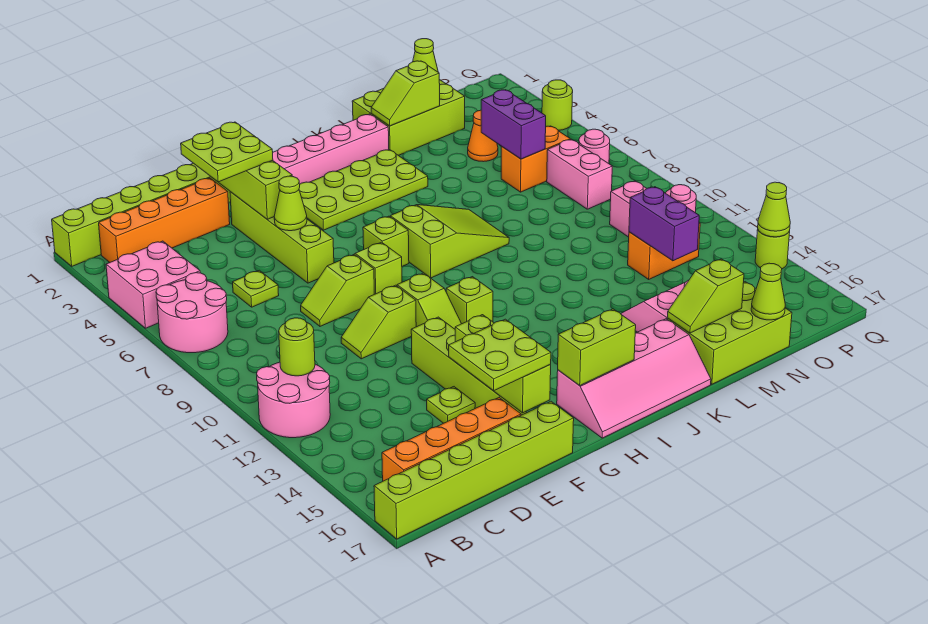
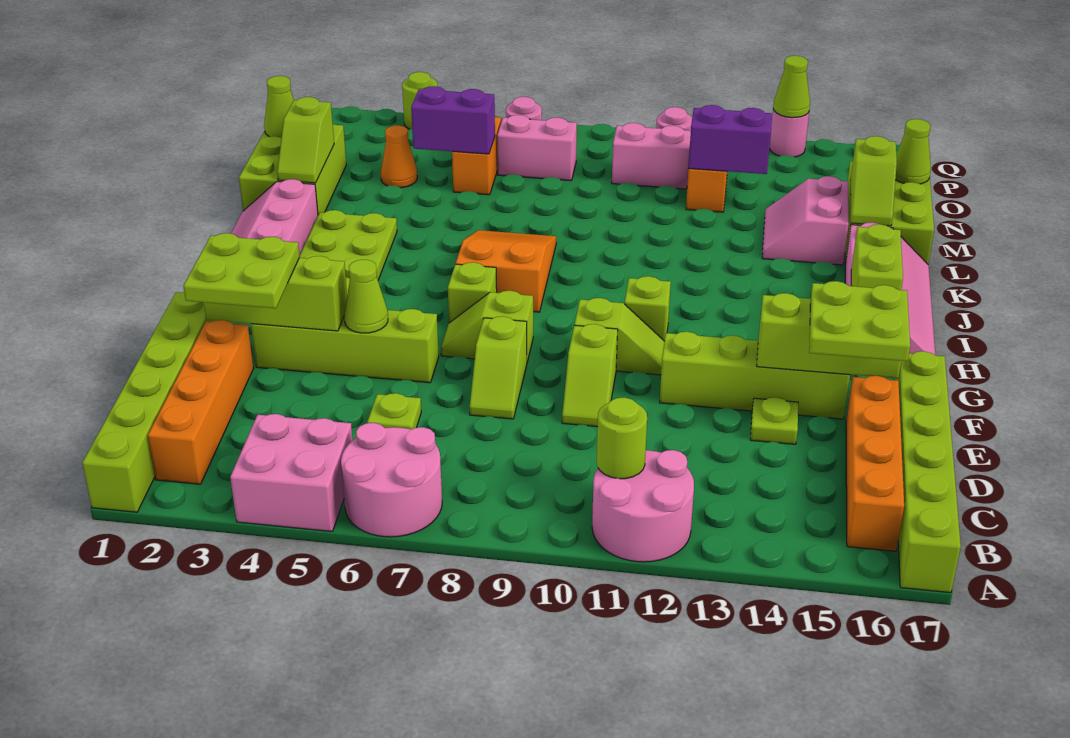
lime 2x3 slope [390,205,509,278] -> orange 2x3 slope [456,230,556,312]
lime 1x1 round brick [755,230,790,269] -> pink 1x1 round brick [770,109,809,157]

